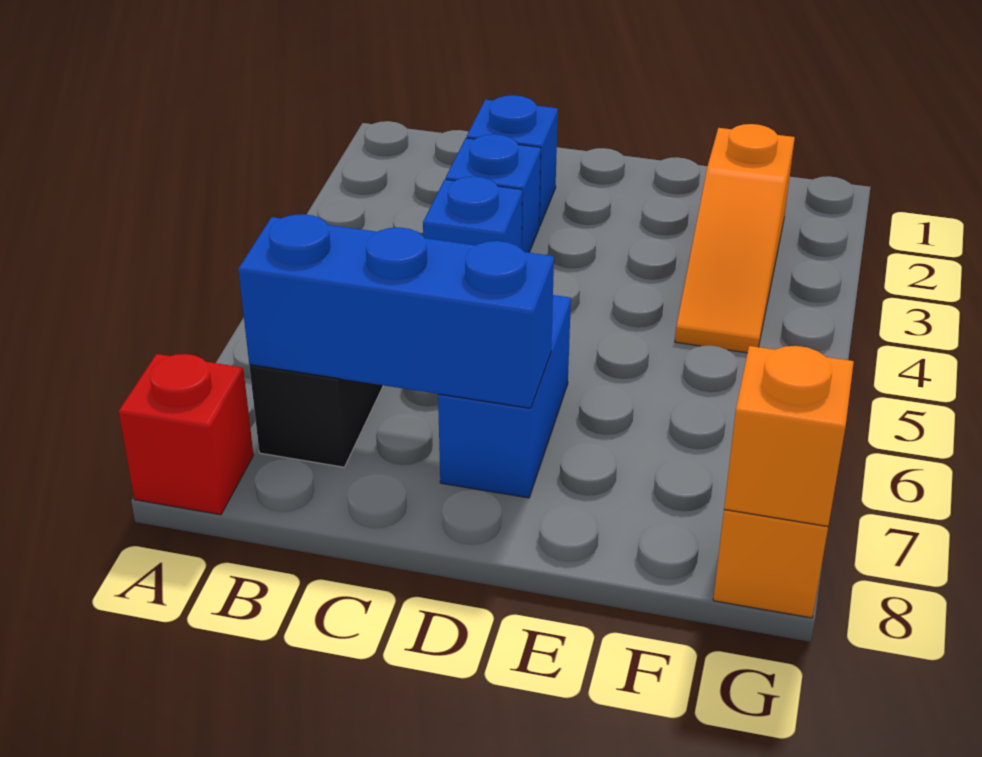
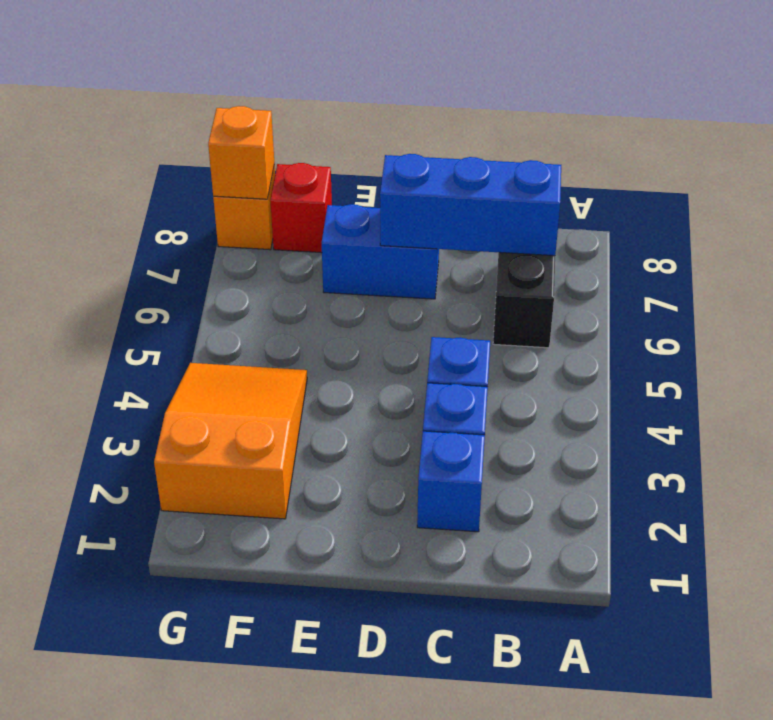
red 1x1 brick [119,354,253,515] -> red 1x1 brick moved to [270,163,332,253]
blue 1x2 brick [438,295,571,498] -> blue 1x2 brick turned to [322,204,439,299]
orange 1x3 slope [675,124,795,353] -> orange 2x3 slope [154,363,307,519]

